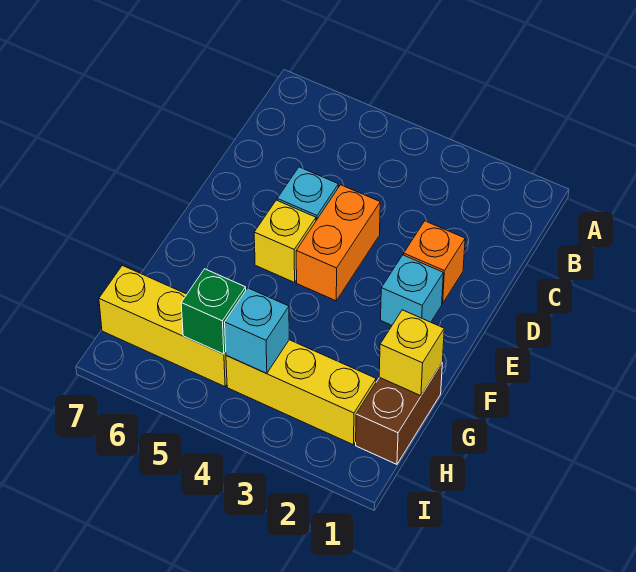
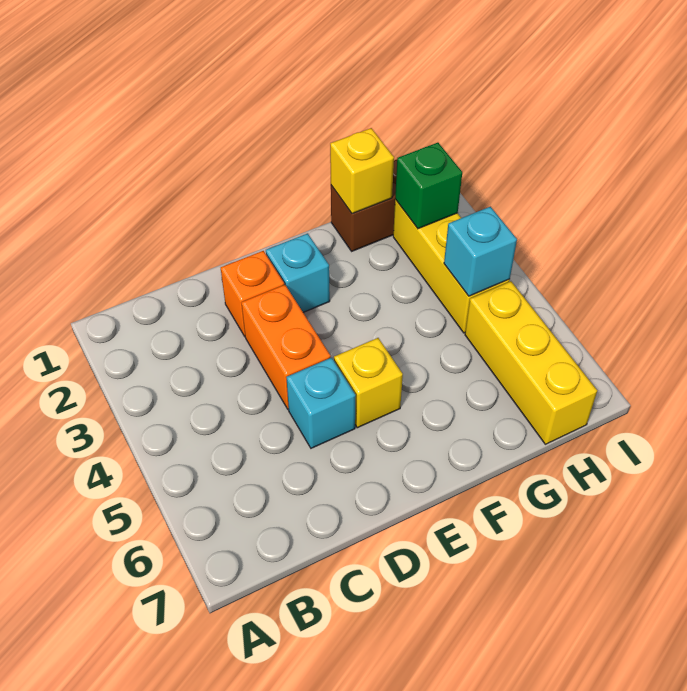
orange 1x2 brick [296,185,380,301] -> orange 1x2 brick turned to [241,285,331,409]
green 1x1 brick [181,269,246,354] -> green 1x1 brick moved to [395,143,462,229]

